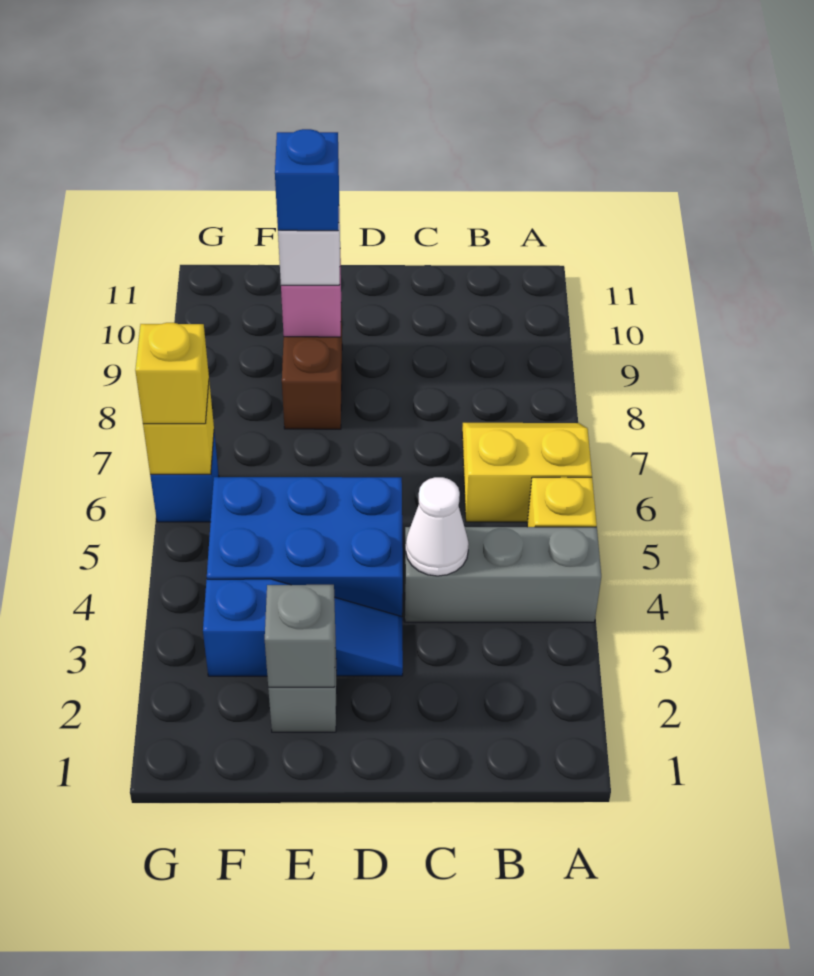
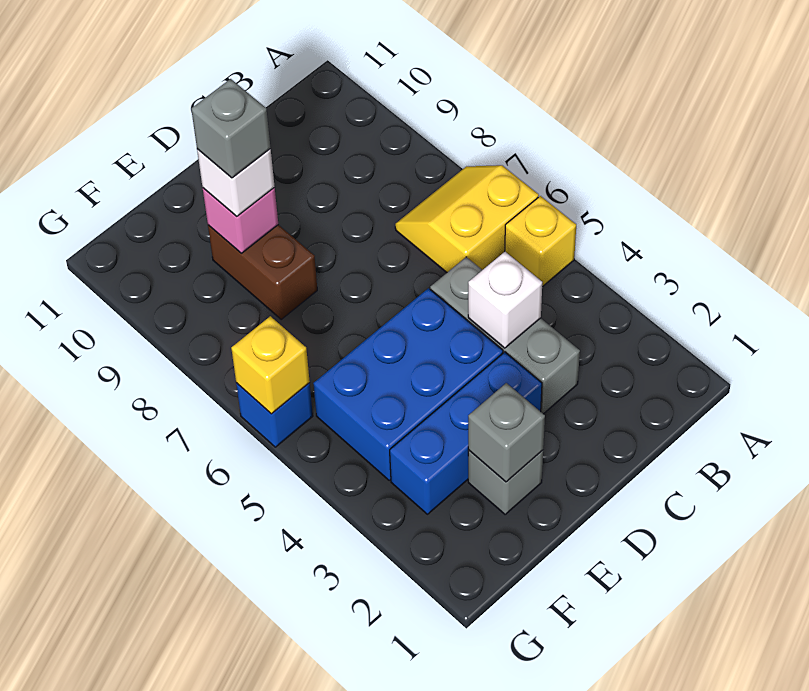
grey 1x3 brick [405,527,601,622] -> grey 1x3 brick turned to [430,257,580,414]
white 1x1 cone [406,477,469,576] -> white 1x1 brick [468,252,542,348]
blue 1x3 slope [203,579,403,676] -> blue 1x3 brick [390,352,542,514]
blue 1x1 brick [275,129,339,231] -> grey 1x1 brick [191,79,271,178]
yellow 1x1 brick [135,323,209,424] -> none

